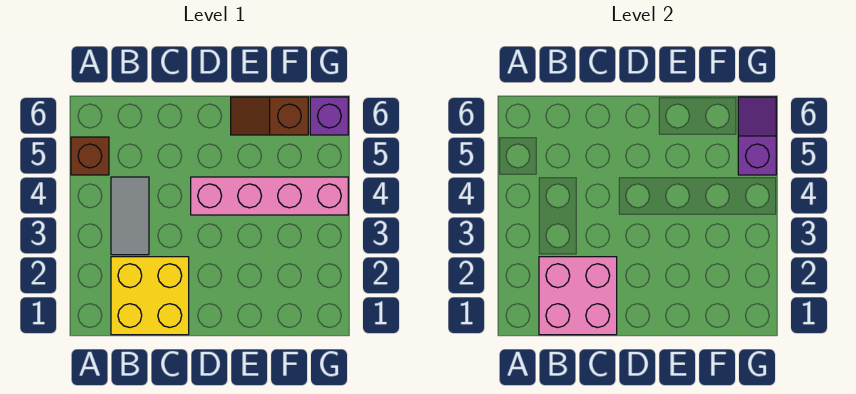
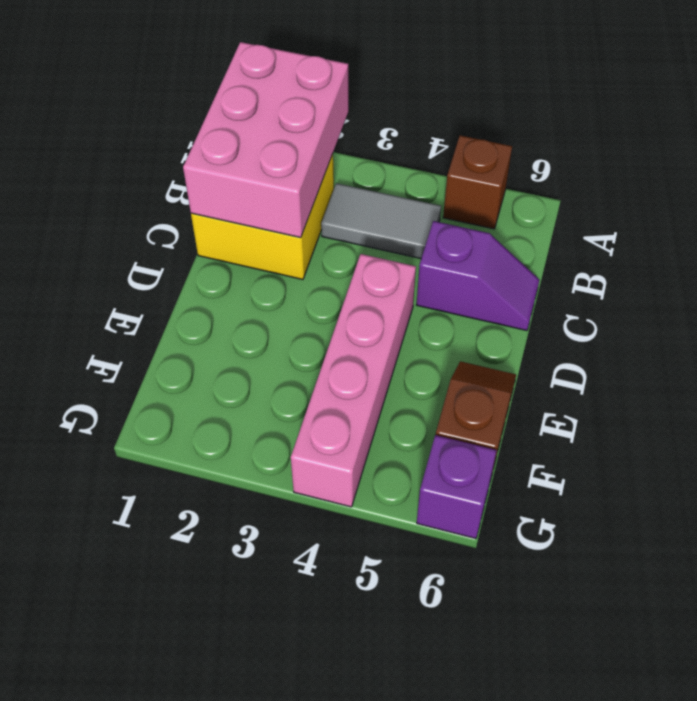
pink 2x2 brick [539,257,617,335] -> pink 2x3 brick [183,42,348,238]
purple 1x2 slope [738,97,776,175] -> purple 1x2 slope moved to [416,221,540,331]

